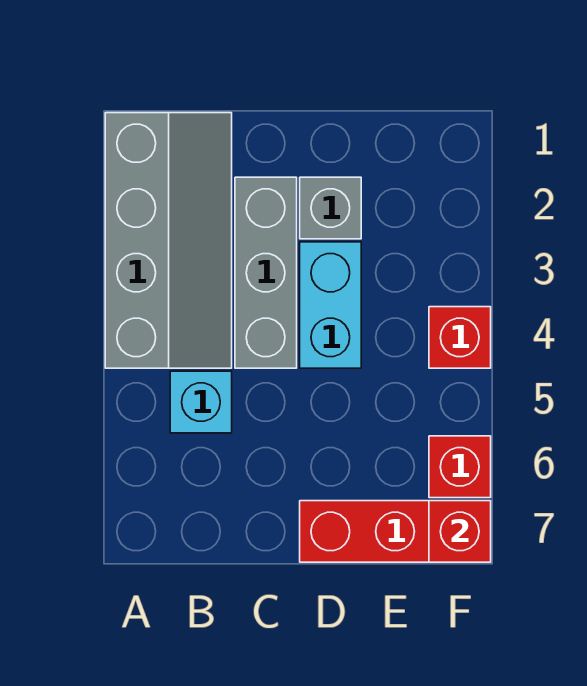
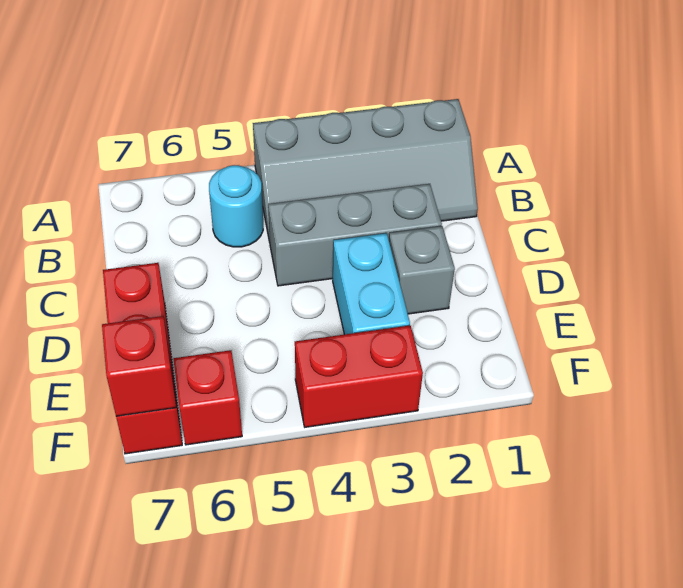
cyan 1x1 brick [170,371,232,433] -> cyan 1x1 round brick [209,165,263,247]
cyan 1x2 brick [300,242,361,368] -> cyan 1x2 brick turned to [333,233,410,334]
red 1x1 brick [429,307,491,368] -> red 1x2 brick [295,326,423,427]

